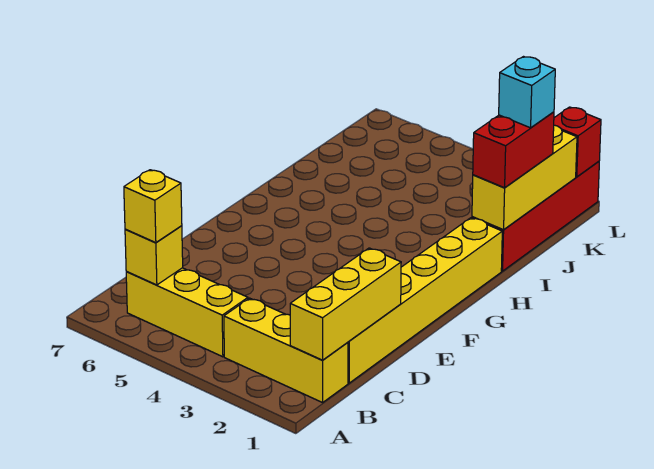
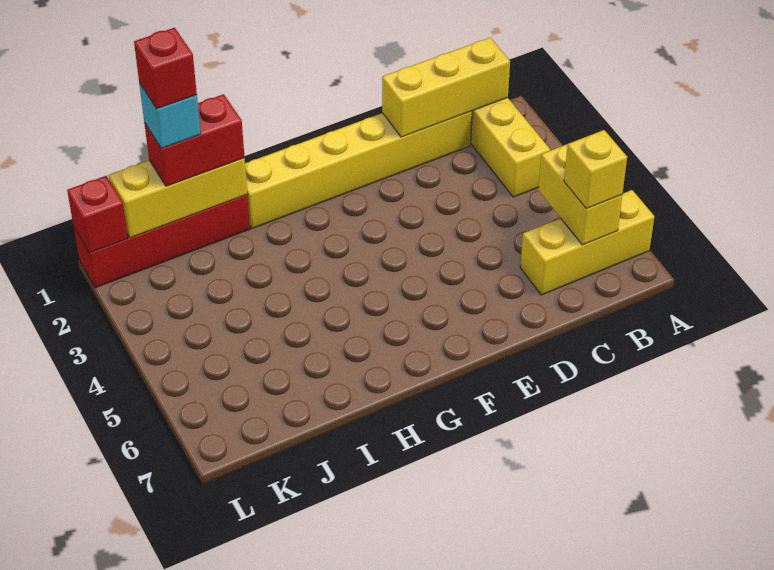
yellow 1x3 brick [126,268,248,357] -> yellow 1x3 brick turned to [520,190,654,295]
yellow 1x1 brick [125,226,183,285] -> yellow 1x2 brick [538,144,622,245]
none -> red 1x1 brick [134,28,197,109]

